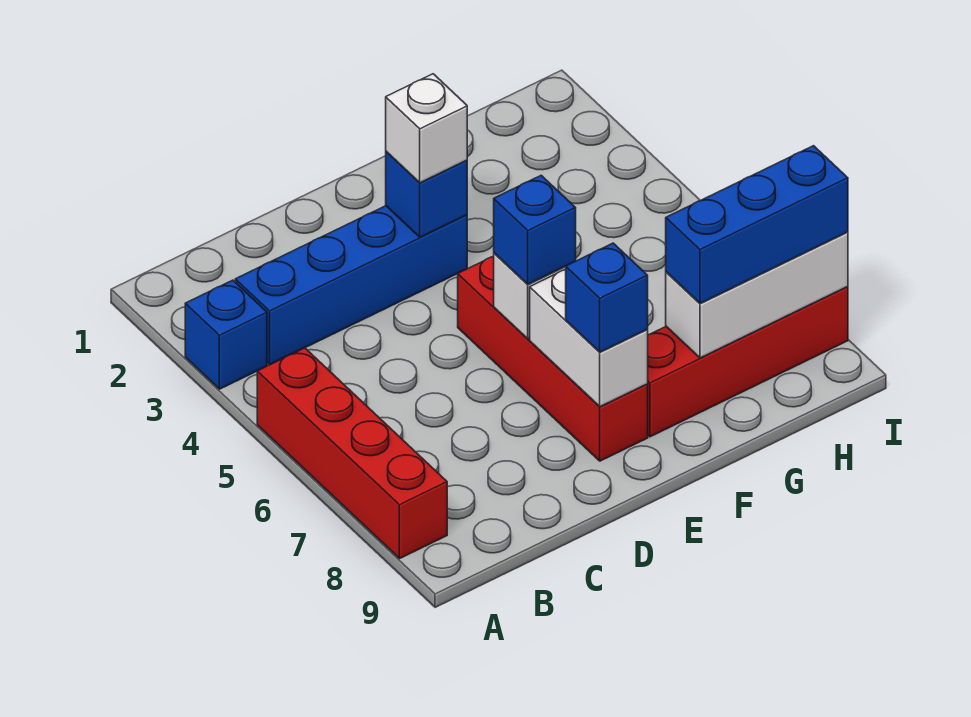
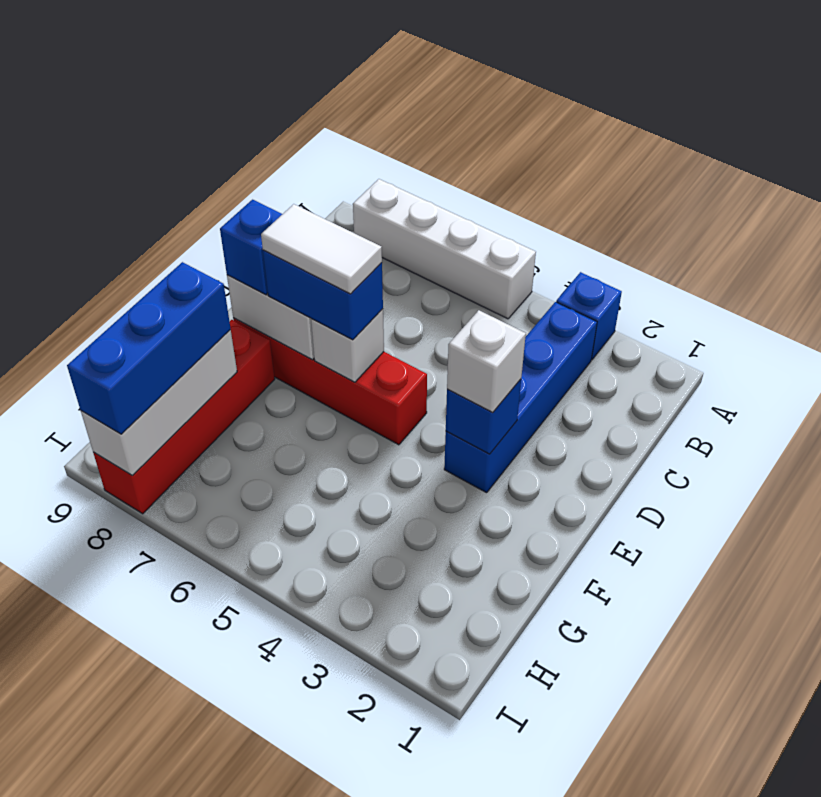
red 1x4 brick [257,348,447,559] -> white 1x4 brick [353,179,536,319]
blue 1x1 brick [494,175,576,284] -> blue 1x2 brick [263,250,383,340]
none -> white 1x2 tile [261,204,382,294]

